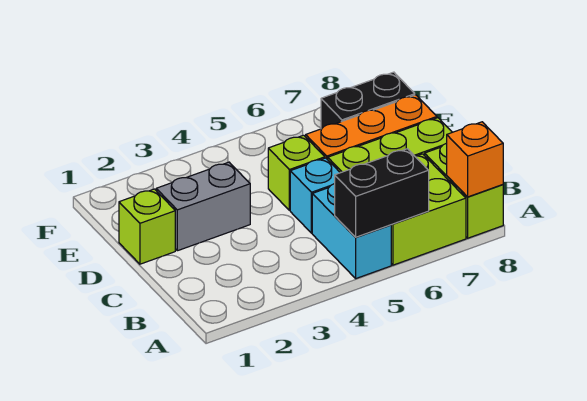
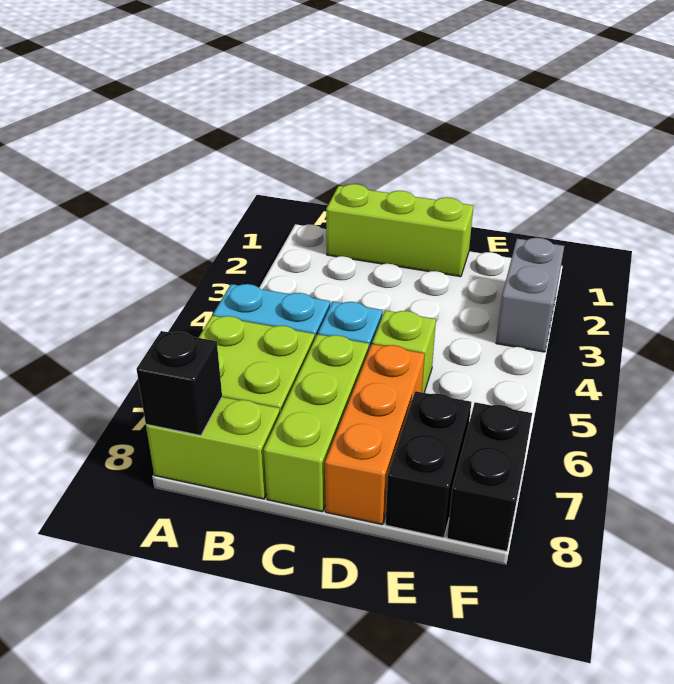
black 1x2 brick [335,149,429,237] -> black 1x2 brick moved to [447,402,532,551]
orange 1x1 brick [447,122,503,197] -> black 1x1 brick [137,331,222,435]
lime 1x1 brick [119,189,175,264] -> lime 1x3 brick [326,184,473,277]
grey 1x2 brick [156,162,250,251] -> grey 1x2 brick moved to [496,238,564,352]

